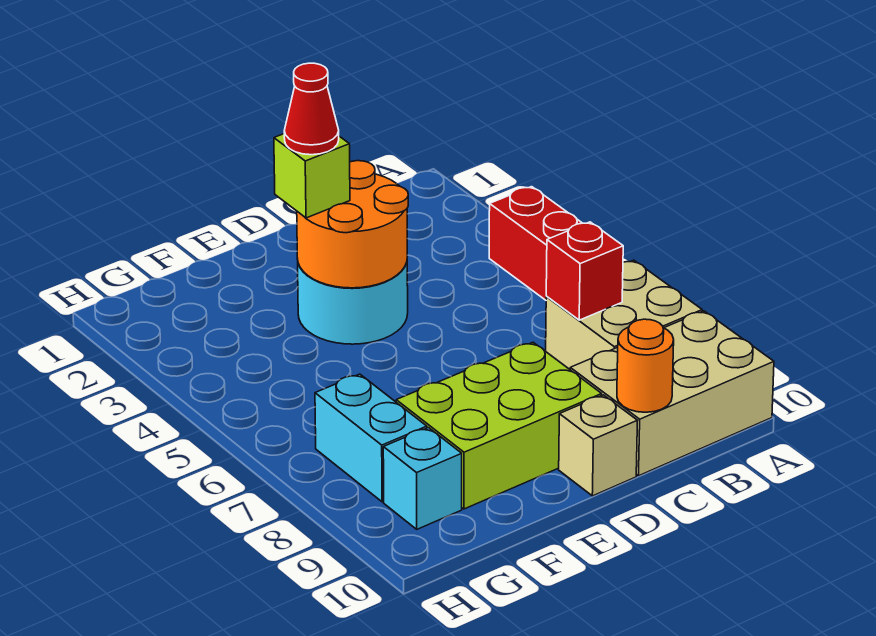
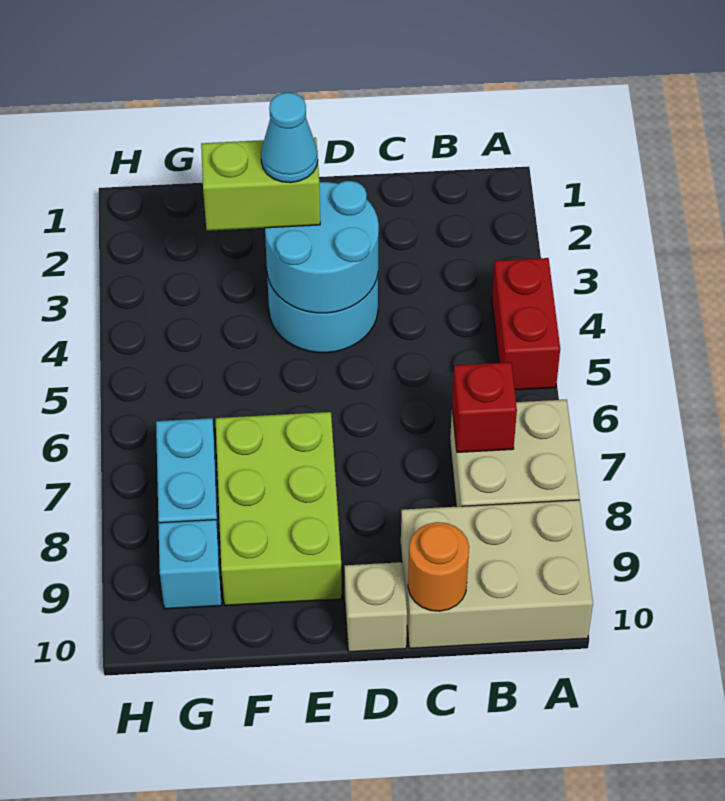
orange 2x2 round brick [297,161,408,288] -> cyan 2x2 round brick [265,181,379,313]
lime 2x3 brick [396,342,602,509] -> lime 2x3 brick turned to [215,412,342,605]
lime 1x1 brick [274,134,350,218] -> lime 1x2 brick [201,138,320,231]
red 1x1 cone [284,63,339,155] -> cyan 1x1 cone [261,93,318,183]

